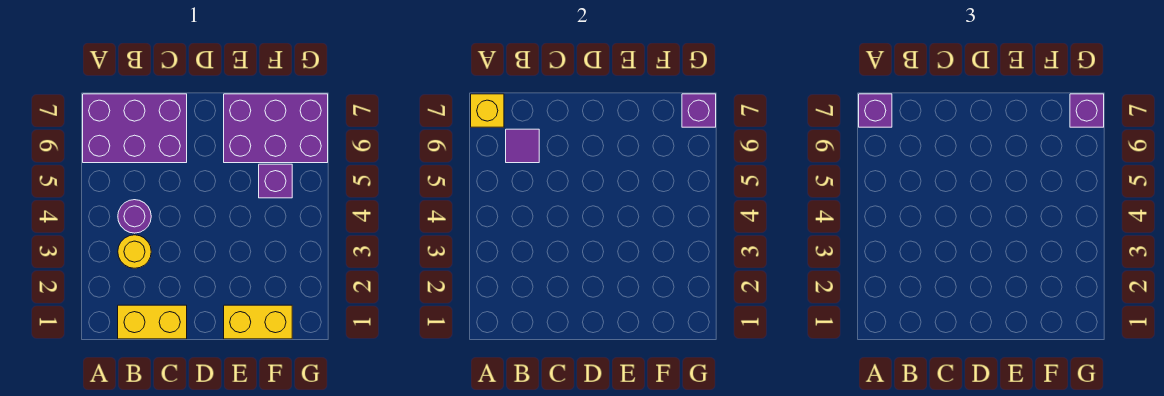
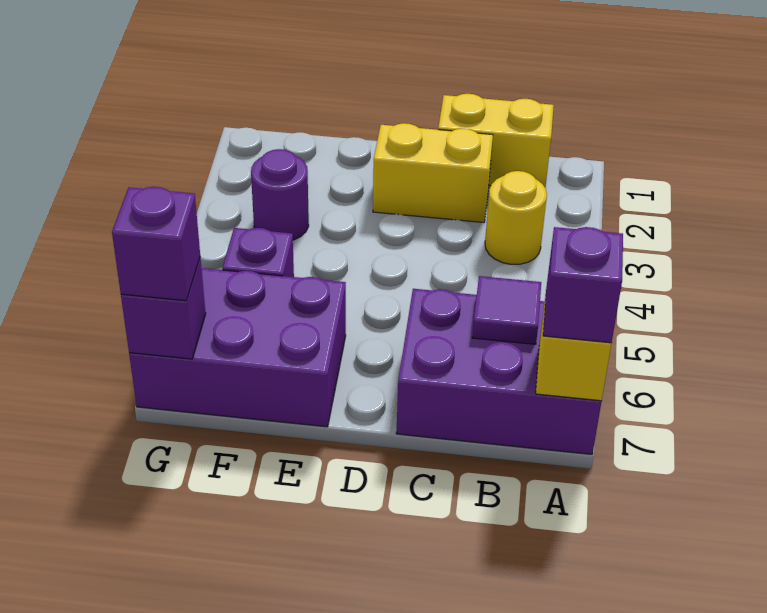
purple 1x1 round brick [118,200,151,233] -> purple 1x1 round brick moved to [251,149,309,240]
yellow 1x2 brick [224,305,292,339] -> yellow 1x2 brick moved to [373,123,493,222]

